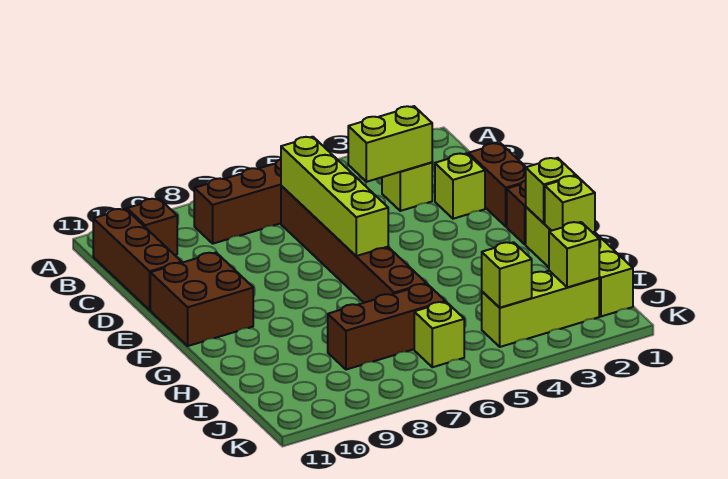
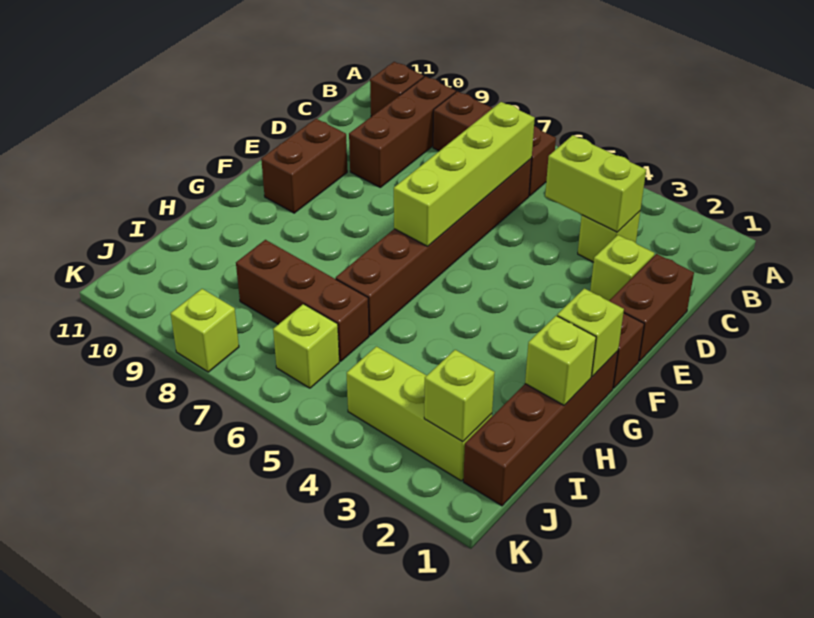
brown 1x3 brick [93,209,182,310] -> brown 1x3 brick moved to [349,76,456,187]
brown 2x2 brick [150,253,253,346] -> brown 1x2 brick [261,119,347,213]
lime 1x4 brick [526,207,633,316] -> brown 1x4 brick [463,351,618,506]
lime 1x1 brick [482,242,532,308] -> lime 1x1 brick moved to [171,289,239,372]

